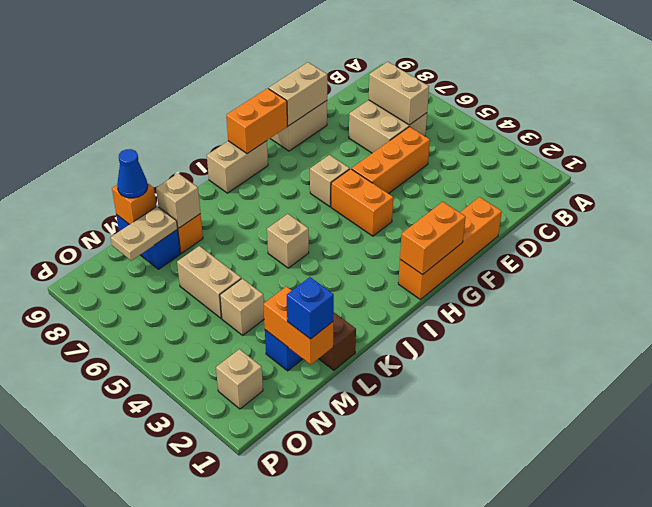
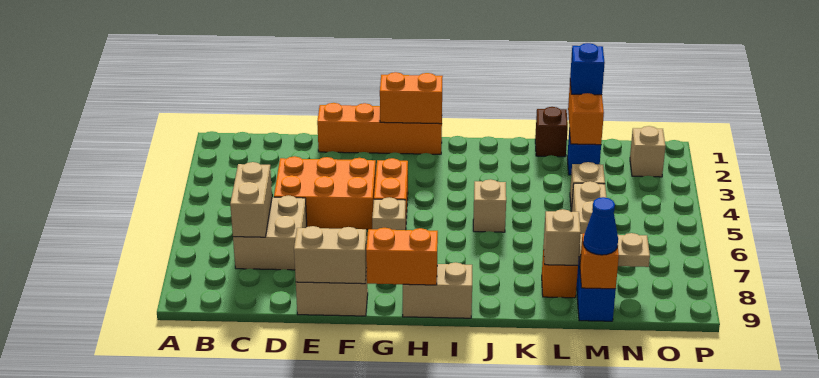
orange 1x3 brick [352,127,430,194] -> orange 2x3 brick [274,156,376,229]

